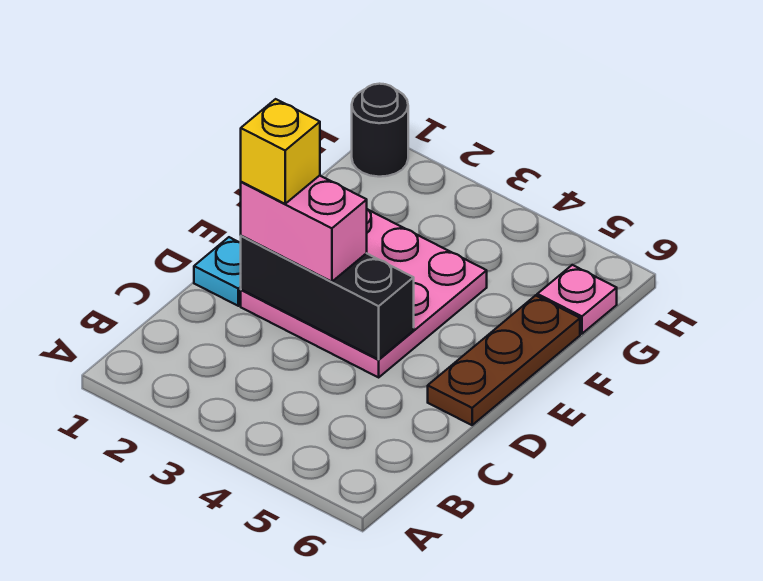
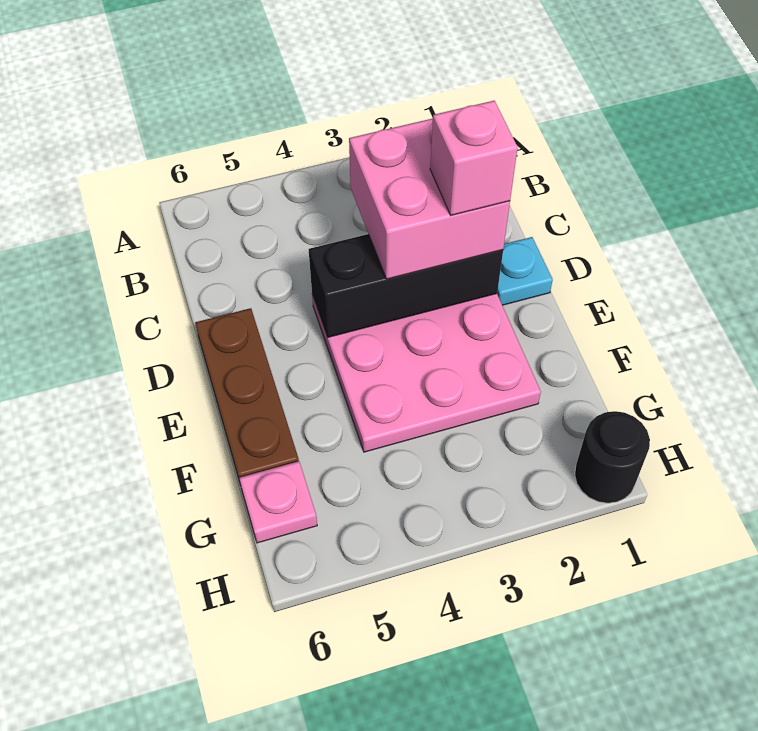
pink 1x2 brick [241,176,367,282] -> pink 2x2 brick [349,119,510,279]
yellow 1x1 brick [241,99,320,204] -> pink 1x1 brick [430,101,518,215]

